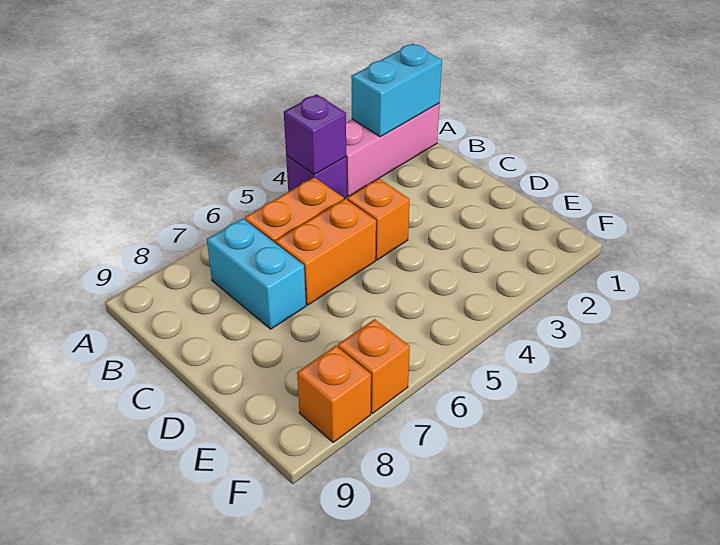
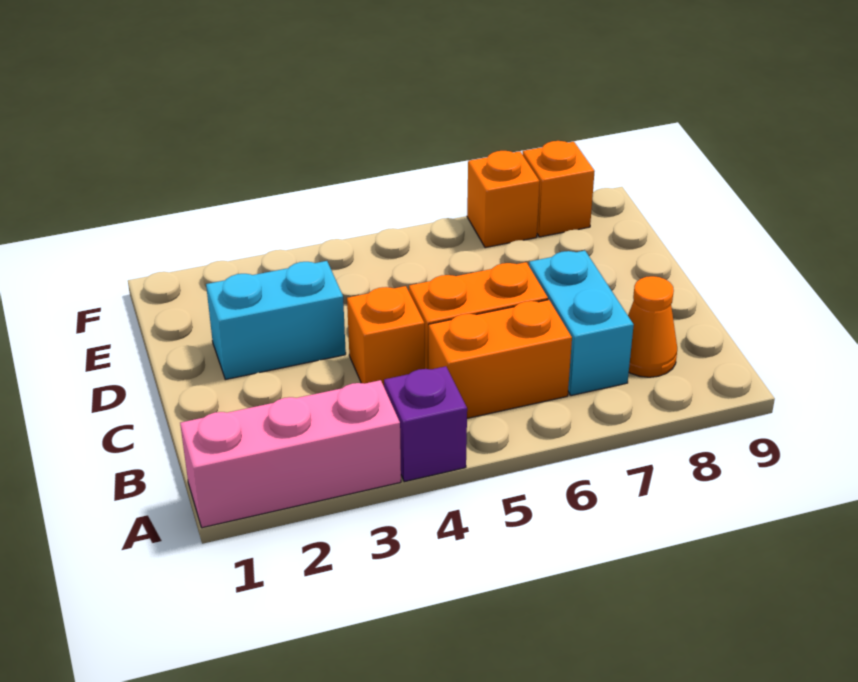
cyan 1x2 brick [351,44,442,137] -> cyan 1x2 brick moved to [206,261,346,380]
purple 1x1 brick [284,94,346,174] -> none
none -> orange 1x1 cone [628,276,677,377]

